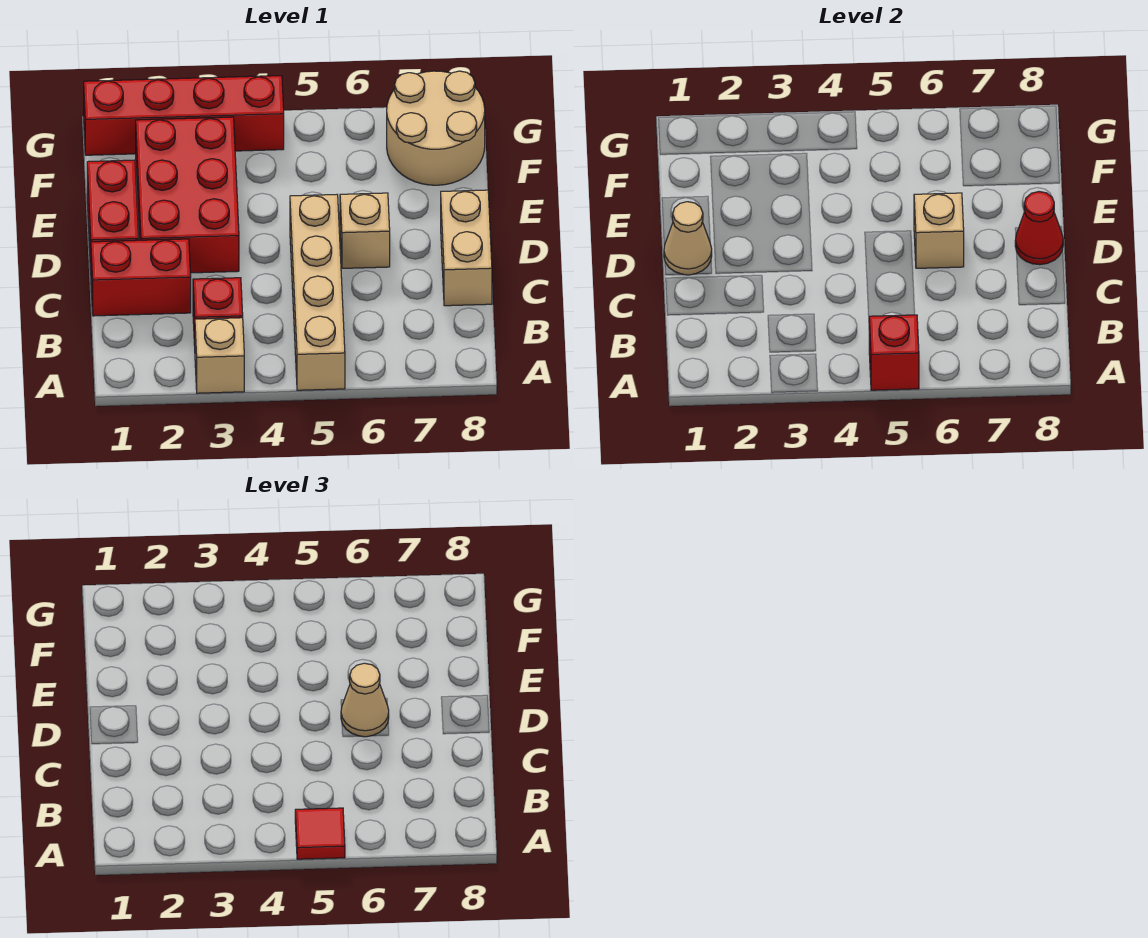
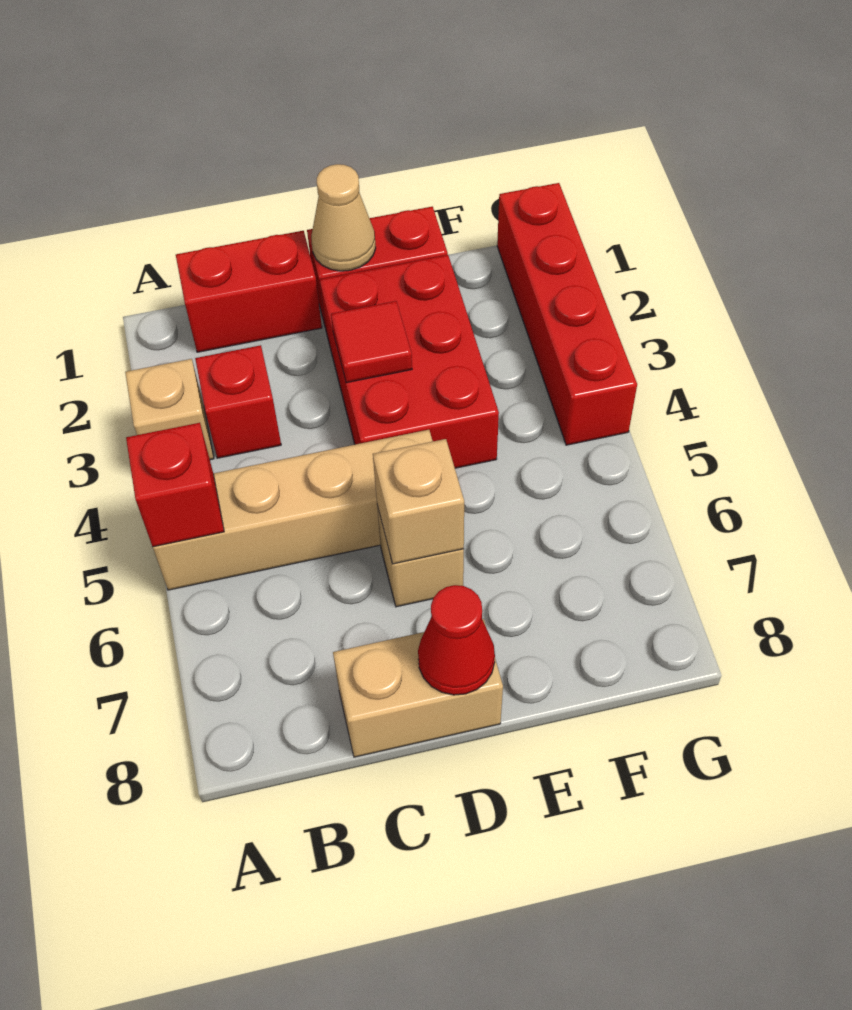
red 1x1 tile [295,808,345,859] -> red 1x1 tile moved to [331,301,412,383]
red 1x2 brick [91,239,191,316] -> red 1x2 brick turned to [176,231,322,352]
red 2x3 brick [136,117,239,273] -> red 2x3 brick turned to [320,255,499,468]
tan 1x1 cone [341,663,389,737] -> none
tan 2x2 round brick [387,71,485,185] -> none

